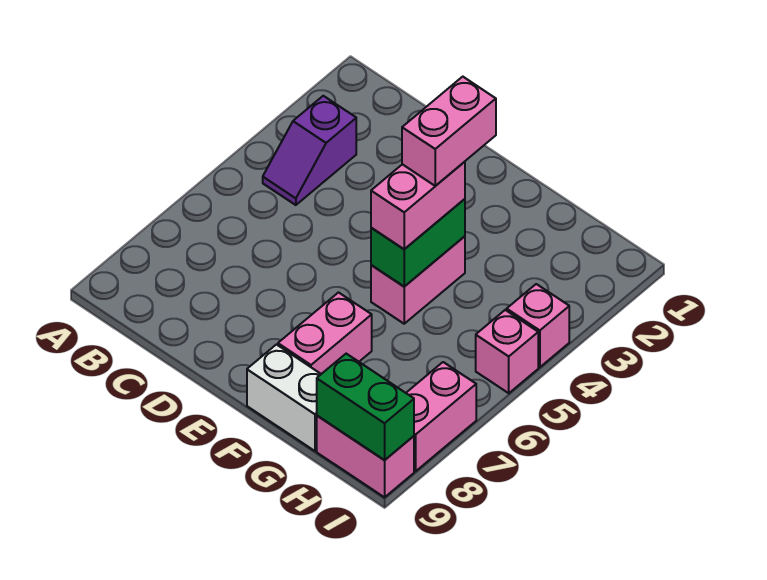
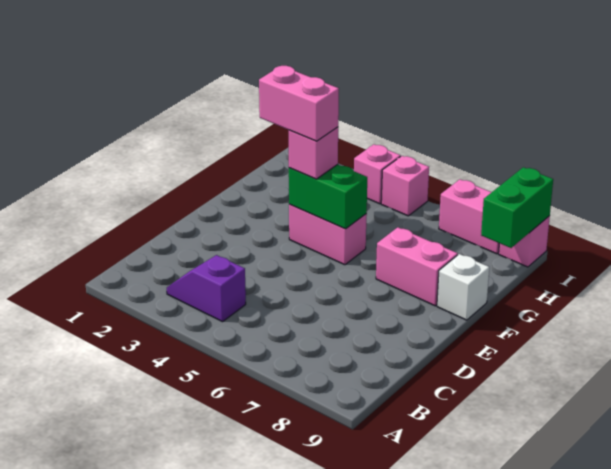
purple 1x2 slope [263,96,356,205] -> purple 1x2 slope turned to [167,255,246,322]
pink 1x2 brick [371,162,465,249] -> pink 1x1 brick [288,127,338,179]
white 1x2 brick [247,345,321,451] -> white 1x1 brick [437,254,489,320]
pink 1x2 brick [317,416,414,497] -> pink 1x1 brick [499,216,550,267]

